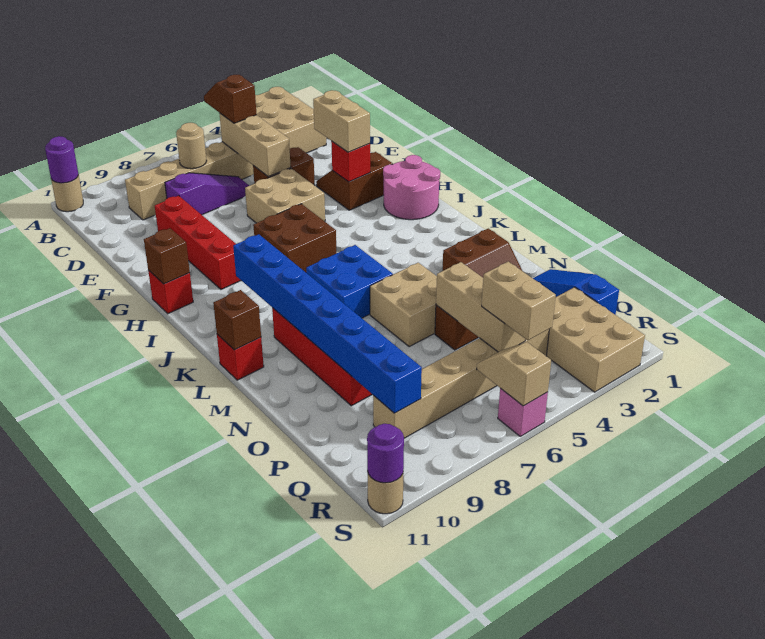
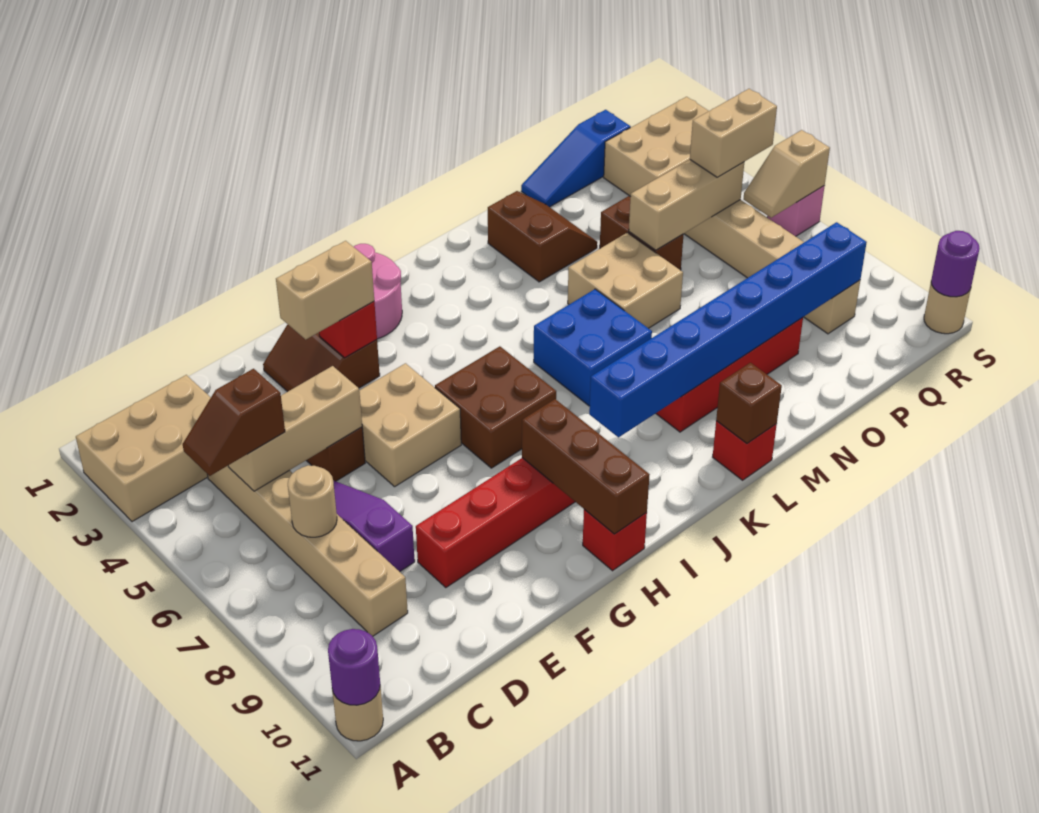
brown 1x1 brick [144,228,190,284] -> brown 1x3 brick [522,399,650,534]

